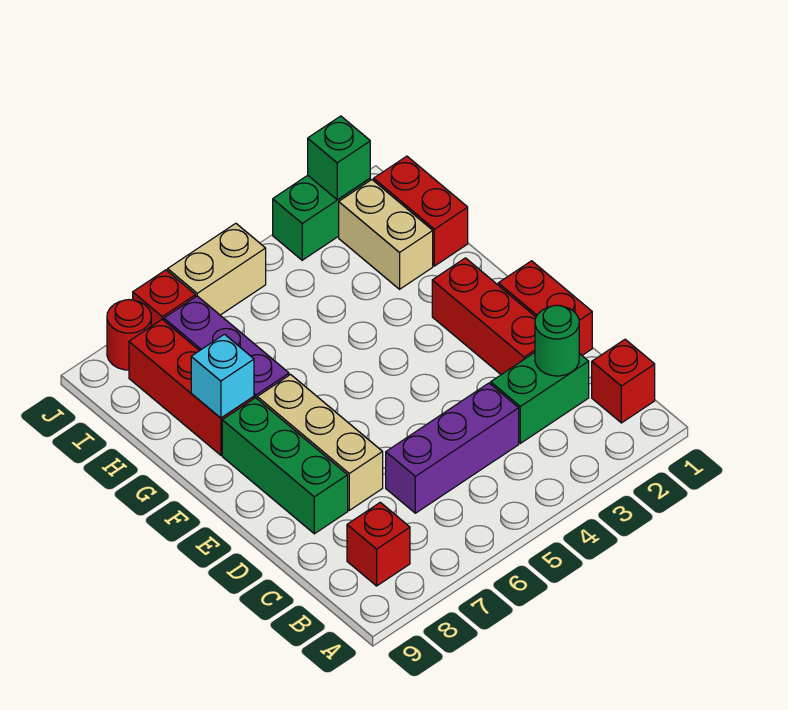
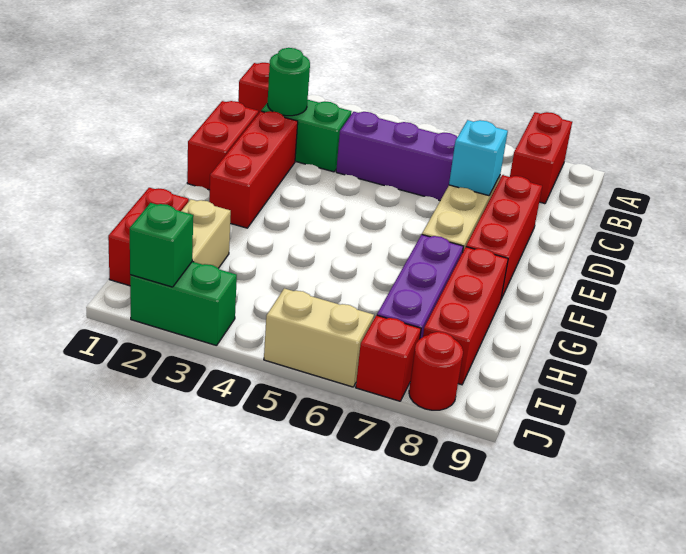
red 1x1 brick [347,502,410,586] -> red 1x2 brick [510,112,572,204]
green 1x3 brick [222,398,348,534] -> red 1x3 brick [466,175,542,299]
cyan 1x1 brick [191,334,254,418] -> cyan 1x1 brick moved to [449,120,508,196]

